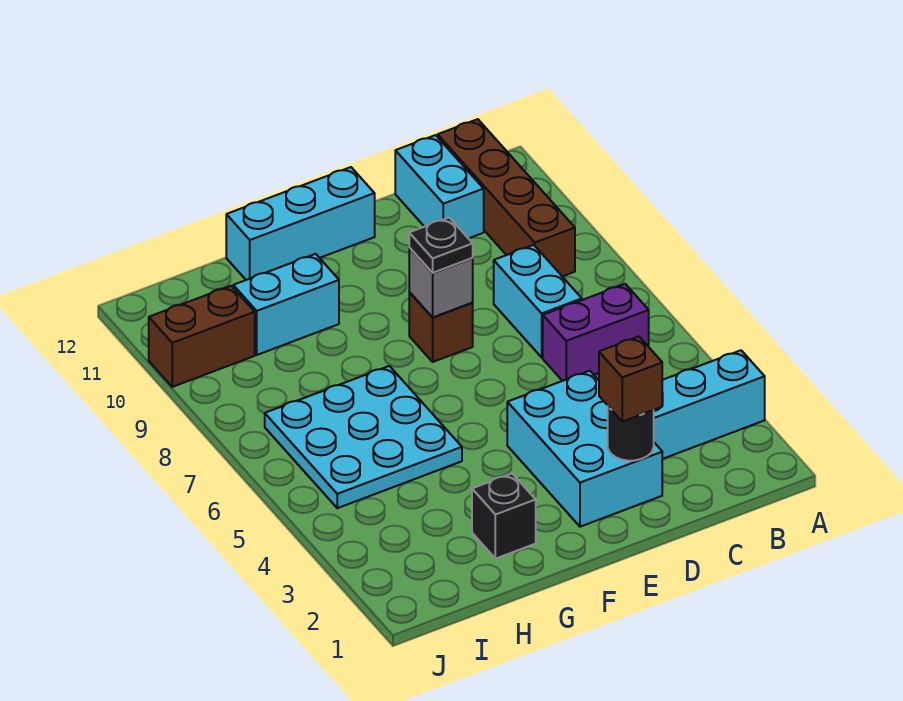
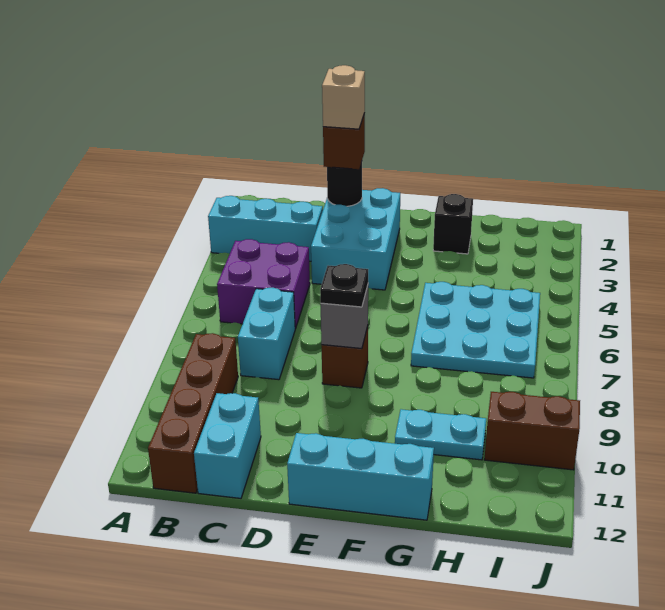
purple 1x2 brick [543,284,649,381] -> purple 2x2 brick [217,239,310,329]
none -> tan 1x1 brick [322,65,365,129]
cyan 1x2 brick [233,254,339,355] -> cyan 1x2 plate [395,409,486,460]

